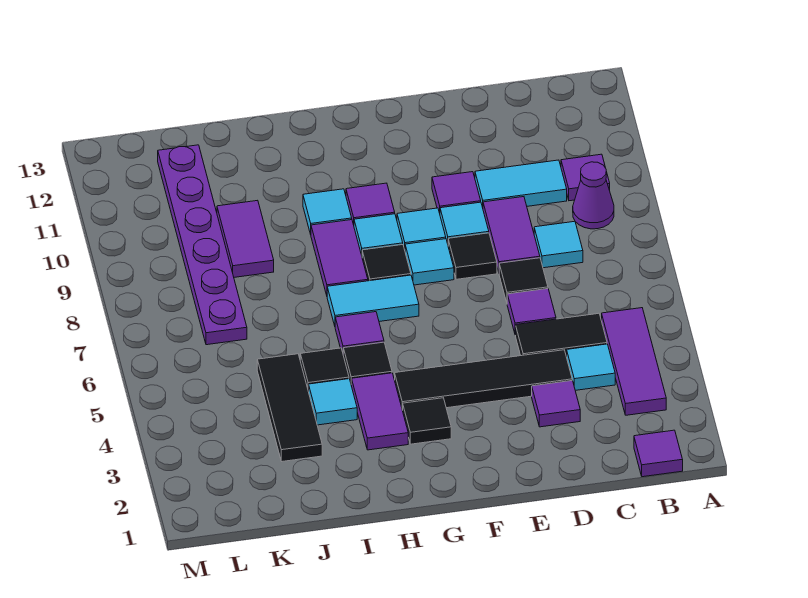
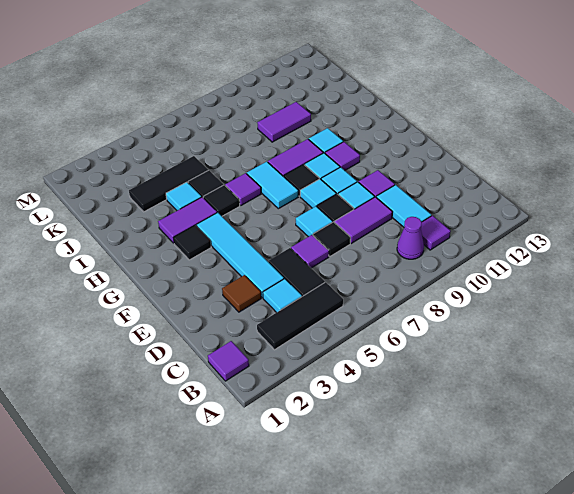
purple 1x3 tile [602,308,666,415] -> black 1x3 tile [257,282,343,350]
cyan 1x1 tile [534,221,583,268] -> cyan 1x1 tile moved to [296,206,333,237]
purple 1x1 tile [532,381,580,427] -> brown 1x1 tile [222,275,261,312]
black 1x4 tile [395,350,572,410] -> cyan 1x4 tile [196,213,284,298]
purple 1x6 plate [158,145,247,345] -> none

